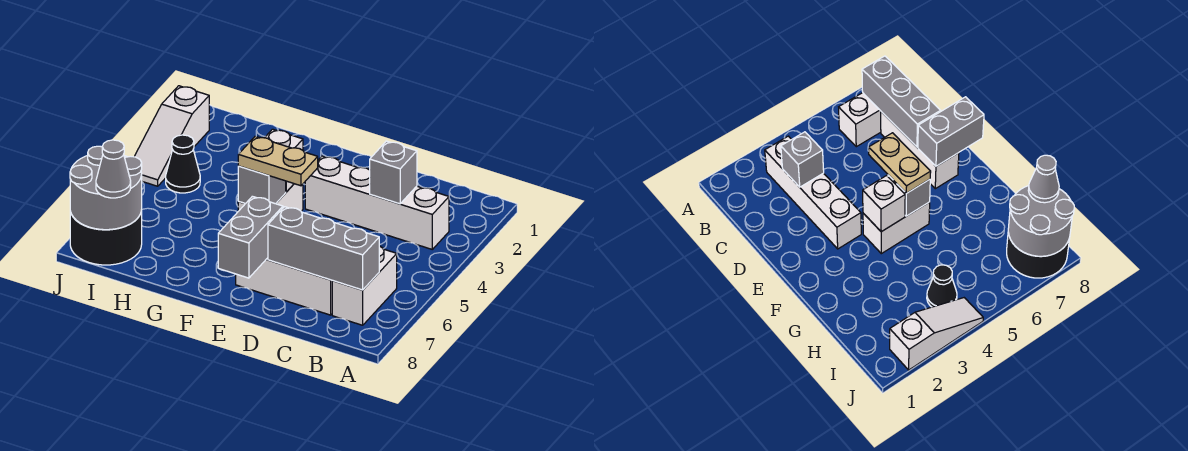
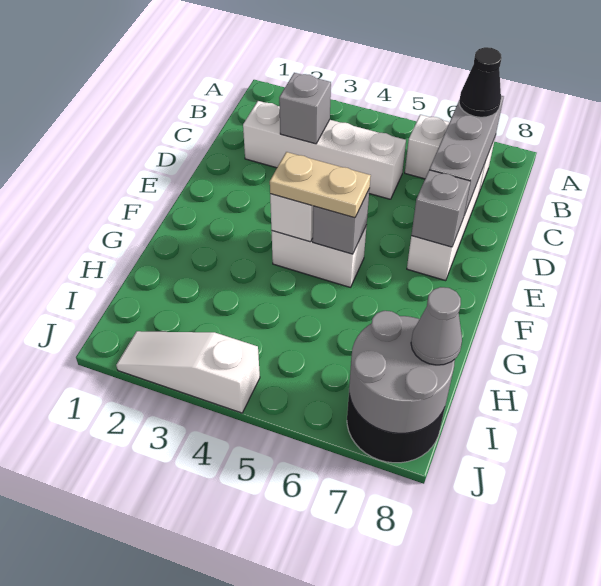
white 1x4 brick [305,156,449,249] -> white 1x4 brick turned to [243,101,406,199]
tan 1x2 plate [238,137,318,186] -> tan 1x2 plate turned to [270,152,371,218]
grey 1x2 brick [218,196,283,278] -> grey 1x1 brick [411,170,471,247]
black 1x1 cone [166,135,200,193] -> black 1x1 cone moved to [459,47,502,117]
white 1x3 slope [134,86,209,186] -> white 1x3 slope turned to [116,331,260,413]

